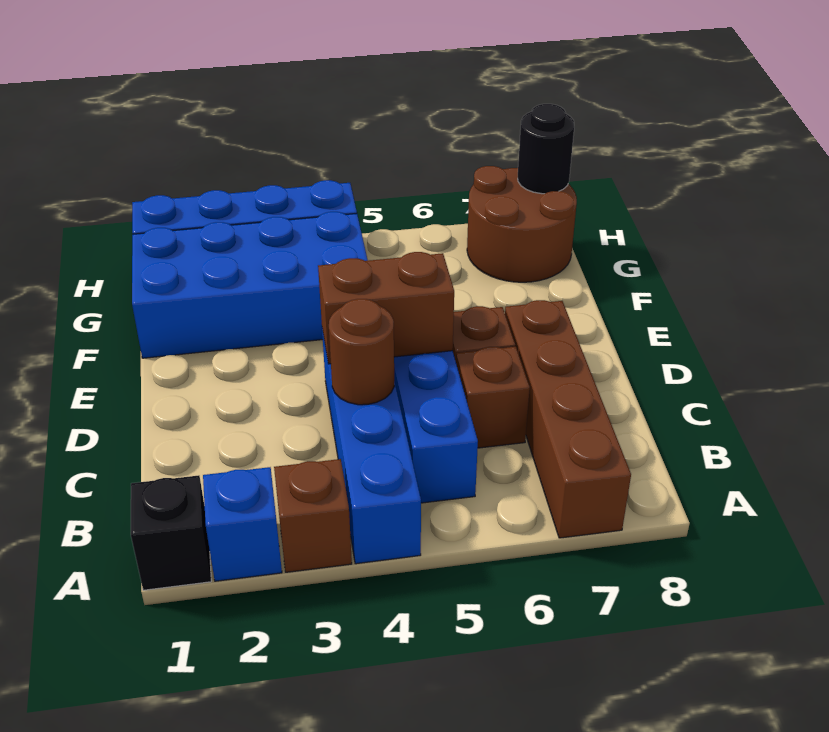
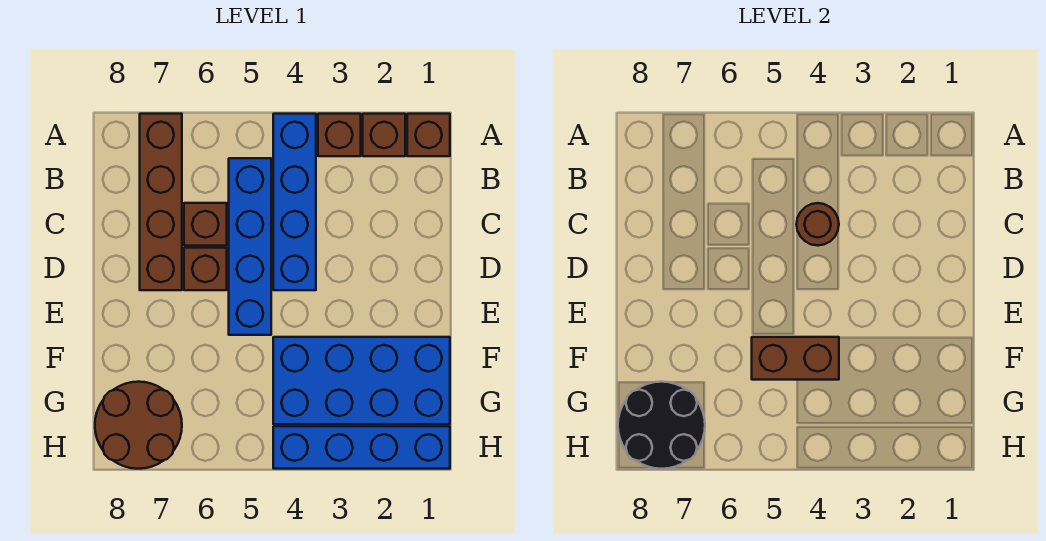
black 1x1 brick [131,475,211,590] -> brown 1x1 brick [407,114,450,156]
blue 1x1 brick [203,467,282,581] -> brown 1x1 brick [363,114,405,156]
brown 1x2 brick [318,252,454,364] -> brown 1x2 brick moved to [752,337,839,380]
black 1x1 round brick [518,104,574,194] -> black 2x2 round brick [618,382,705,469]

